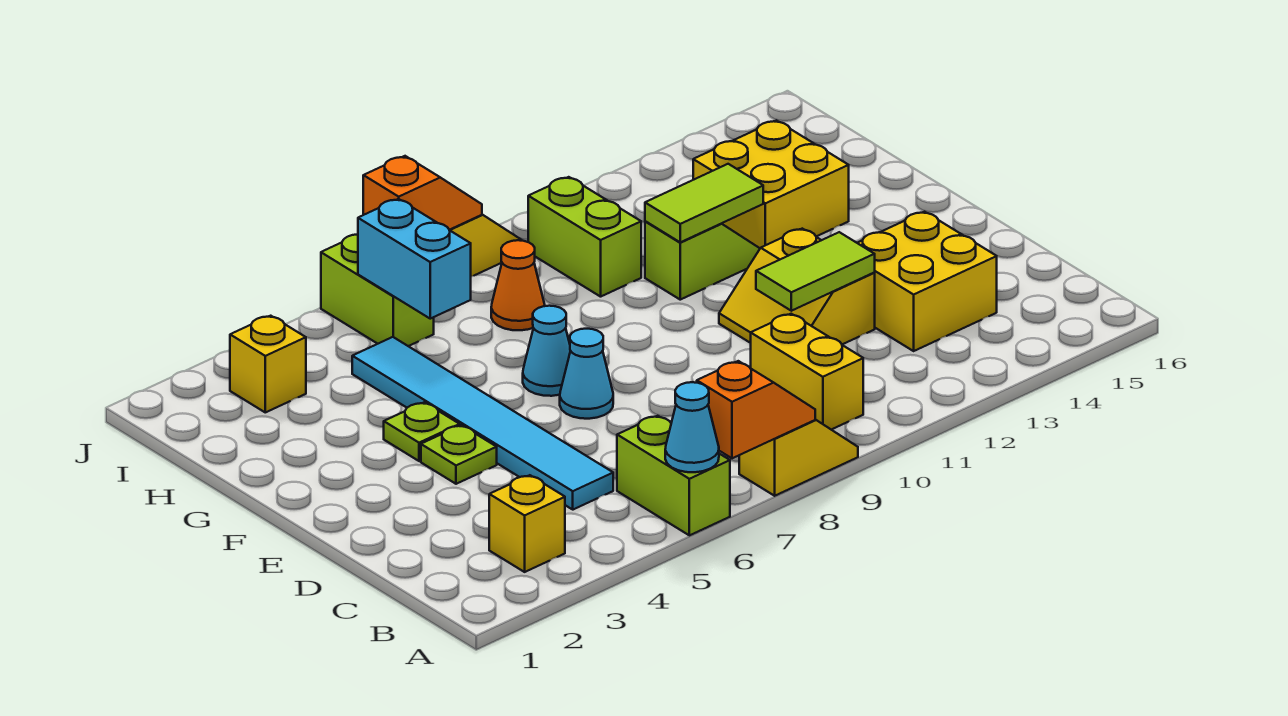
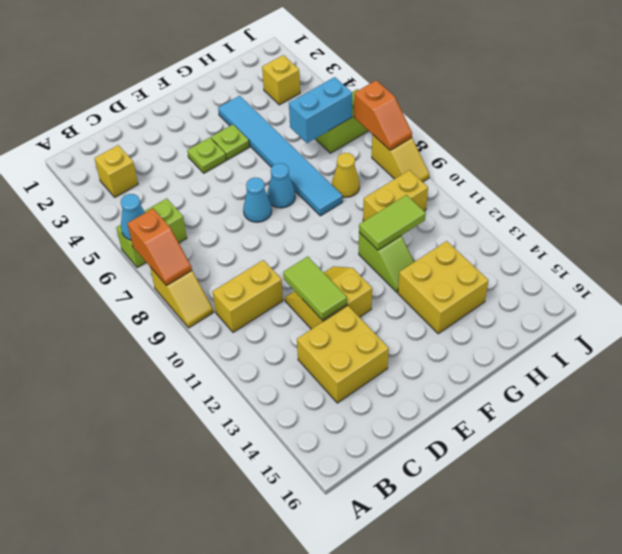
cyan 1x6 tile [352,337,613,510] -> cyan 1x6 tile turned to [218,96,342,216]
lime 1x2 tile [645,164,763,242] -> lime 1x2 tile turned to [359,195,426,250]
orange 1x1 cone [491,240,545,330] -> yellow 1x1 cone [332,153,360,197]
lime 1x2 brick [528,177,641,297] -> yellow 1x2 brick [363,170,428,221]

